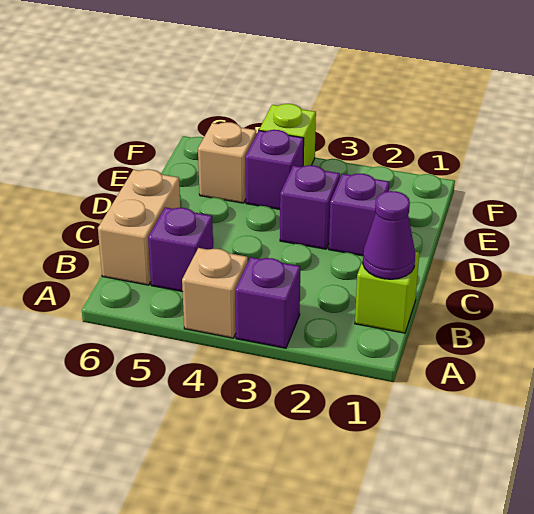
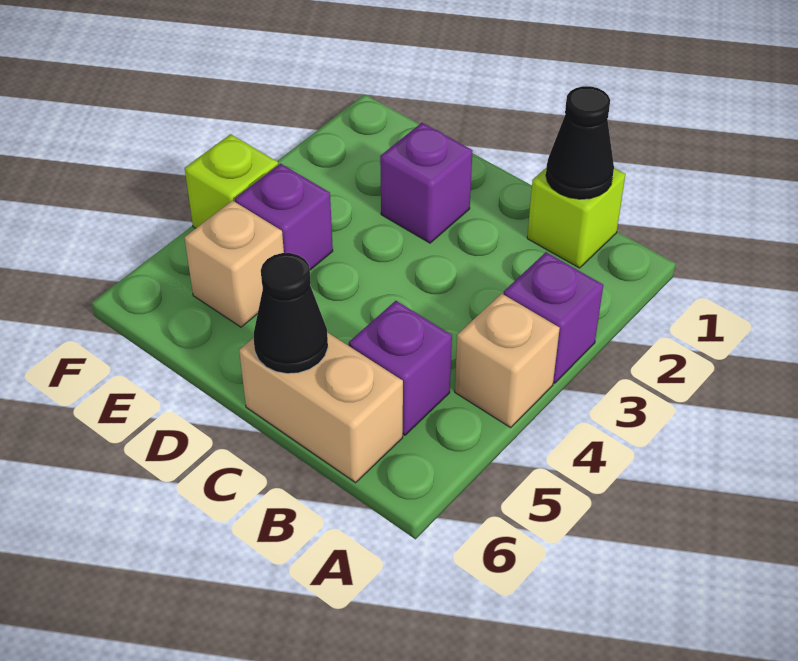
purple 1x1 cone [363,191,415,279] -> black 1x1 cone [546,86,614,199]
none -> black 1x1 cone [254,253,328,374]
purple 1x1 brick [280,165,340,249] -> none

